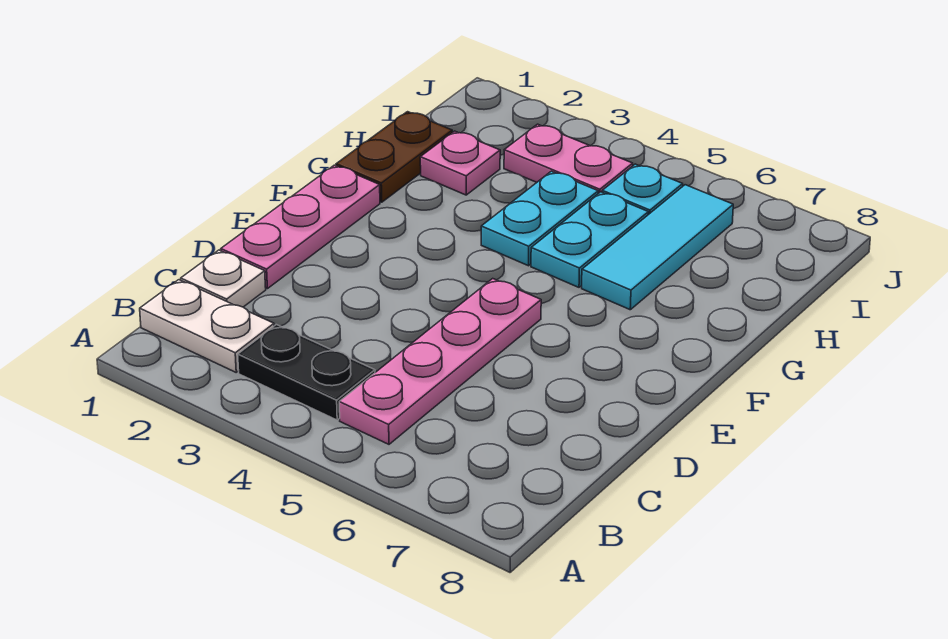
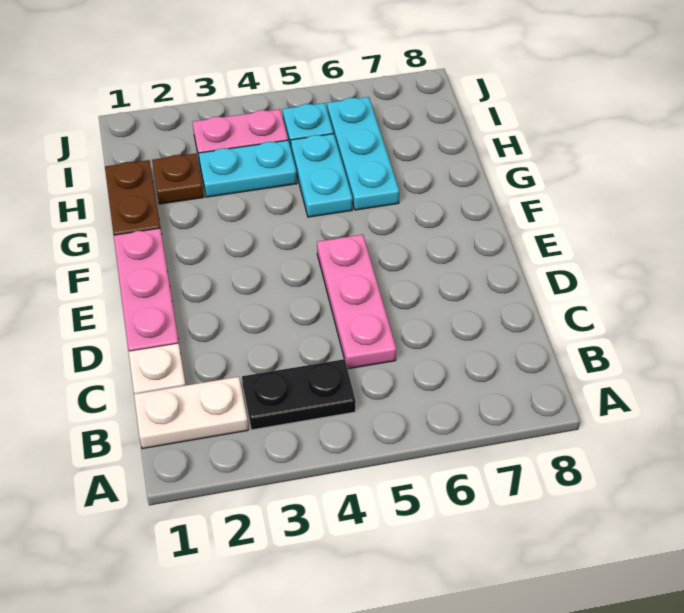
pink 1x4 plate [339,279,541,444] -> pink 1x3 plate [317,235,396,369]
cyan 1x2 plate [481,171,598,266] -> cyan 1x2 plate turned to [199,140,297,197]
cyan 1x3 tile [582,185,733,310] -> cyan 1x3 plate [327,97,399,210]
pink 1x1 plate [420,131,500,195] -> brown 1x1 plate [152,153,204,204]

